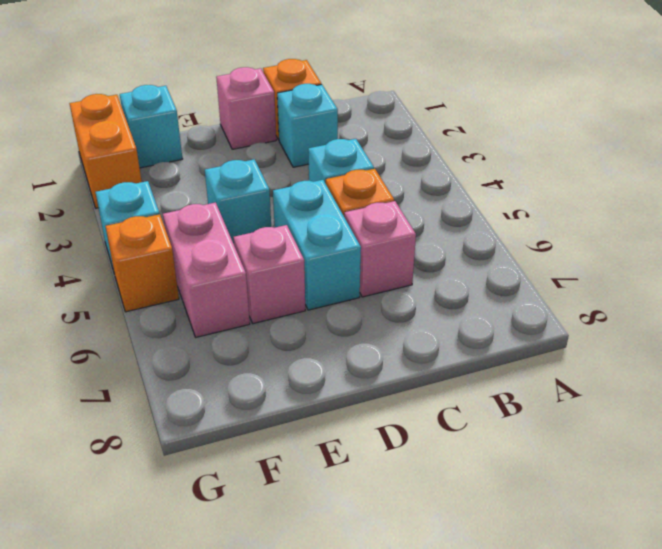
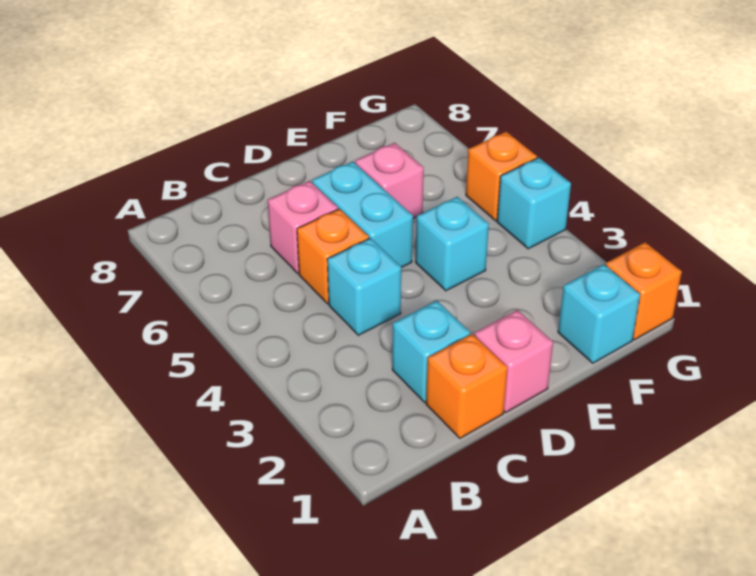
pink 1x2 brick [163,202,250,337] -> none
orange 1x2 brick [69,94,142,208] -> orange 1x1 brick [606,242,682,340]

